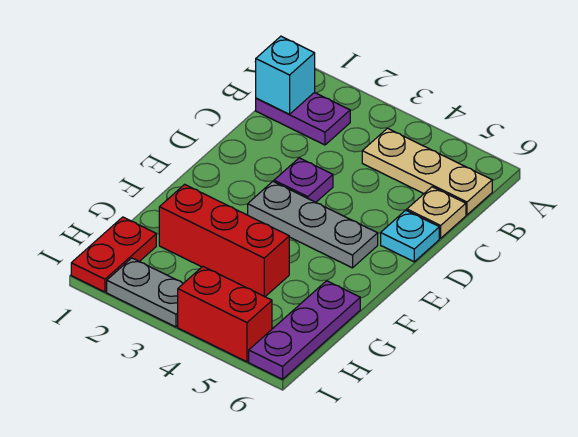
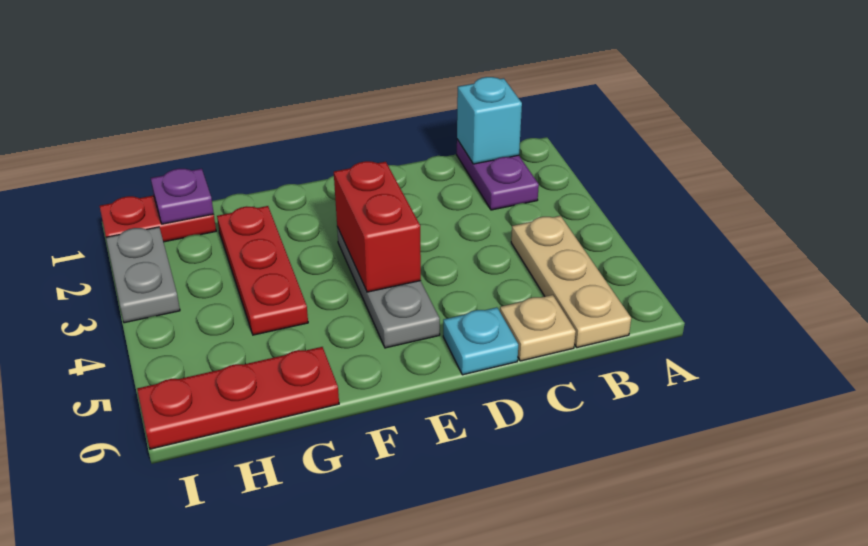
purple 1x1 plate [274,158,333,202] -> purple 1x1 plate moved to [151,169,214,224]
red 1x3 brick [159,184,289,297] -> red 1x3 plate [217,206,308,335]
purple 1x3 plate [249,281,360,379] -> red 1x3 plate [137,347,339,449]
red 1x2 brick [178,267,272,362] -> red 1x2 brick moved to [334,161,421,292]

